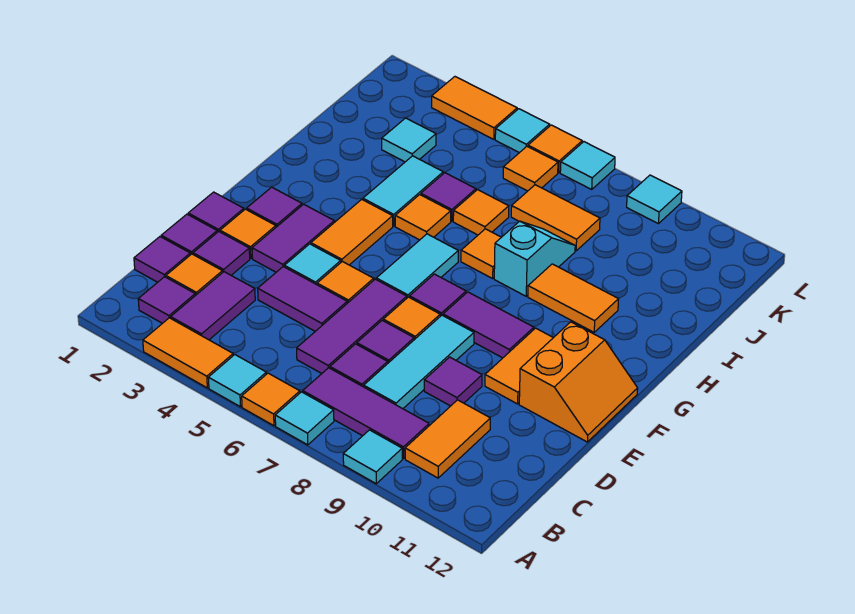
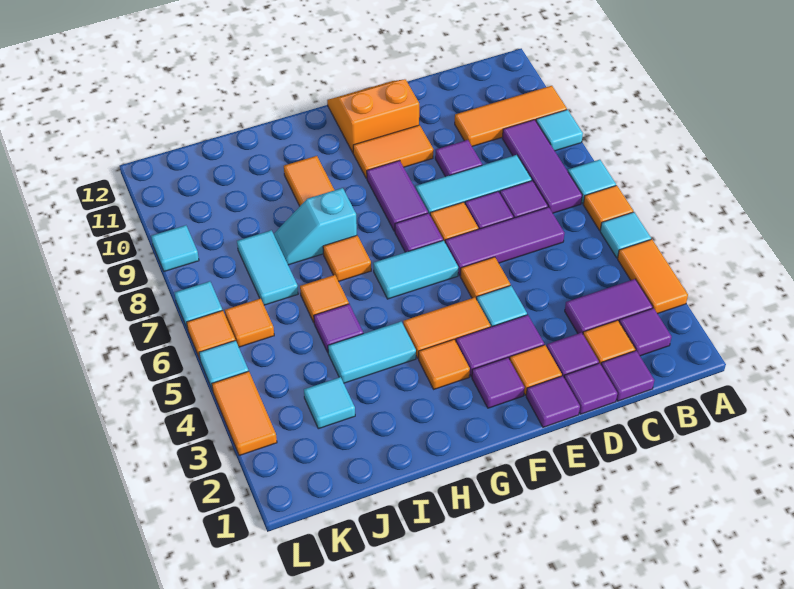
orange 1x2 tile [405,400,490,478] -> orange 1x3 tile [455,86,567,146]
purple 1x2 tile [258,267,347,331] -> none
orange 1x1 tile [395,195,451,240] -> orange 1x1 tile moved to [419,339,470,389]
orange 1x2 tile [511,185,600,251] -> cyan 1x2 tile [237,230,298,305]

